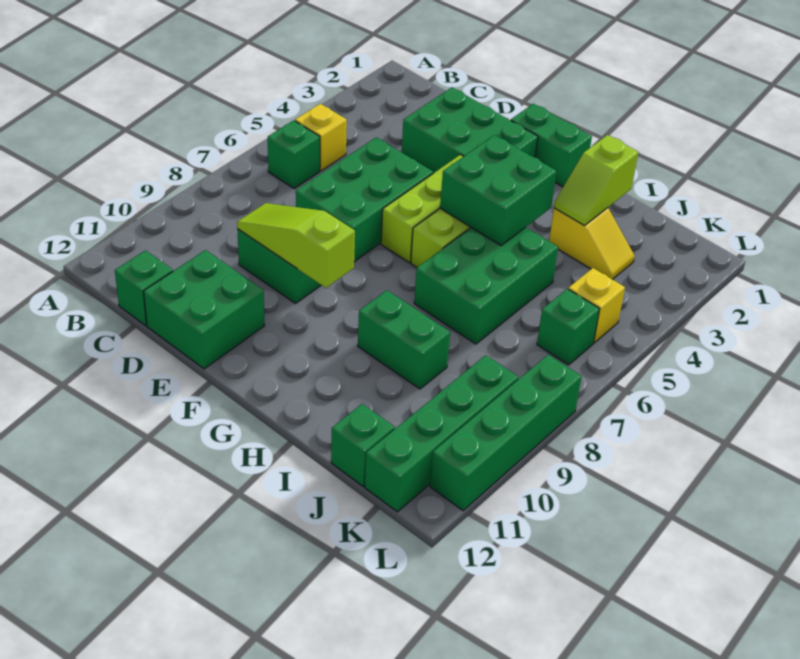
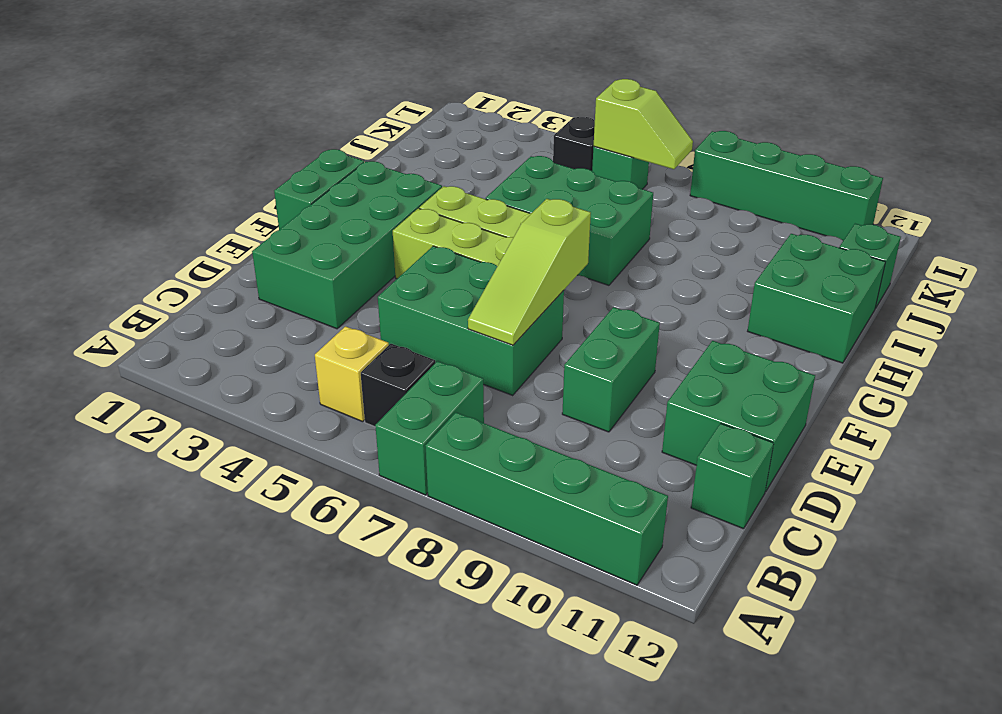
green 1x1 brick [268,120,320,189] -> black 1x1 brick [361,344,435,427]
green 2x3 brick [402,88,538,173] -> green 2x4 brick [252,161,442,329]
lime 1x3 slope [237,203,355,288] -> lime 1x3 slope moved to [468,199,591,345]
green 2x2 brick [440,135,556,245] -> green 2x2 brick moved to [748,234,885,363]
green 1x2 brick [358,290,450,389] -> green 1x2 brick moved to [375,361,484,495]
lime 1x2 slope [554,135,638,226] -> lime 1x2 slope moved to [594,79,693,169]
yellow 1x2 slope [549,208,635,280] -> none
yellow 1x1 brick [568,268,625,343] -> black 1x1 brick [553,117,595,171]
green 1x4 brick [365,355,519,512] -> green 1x4 brick moved to [426,412,668,585]

